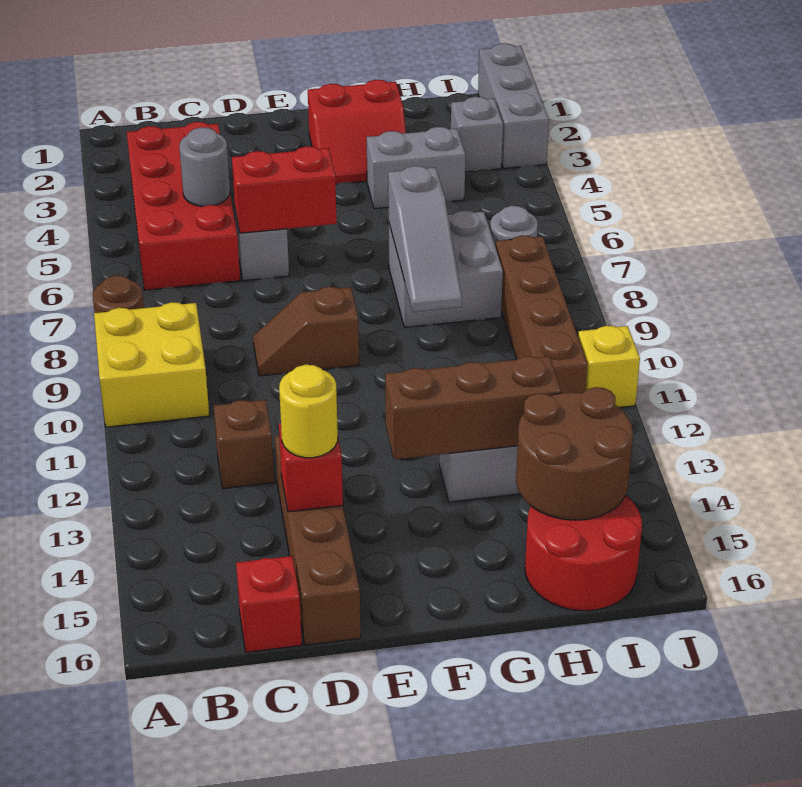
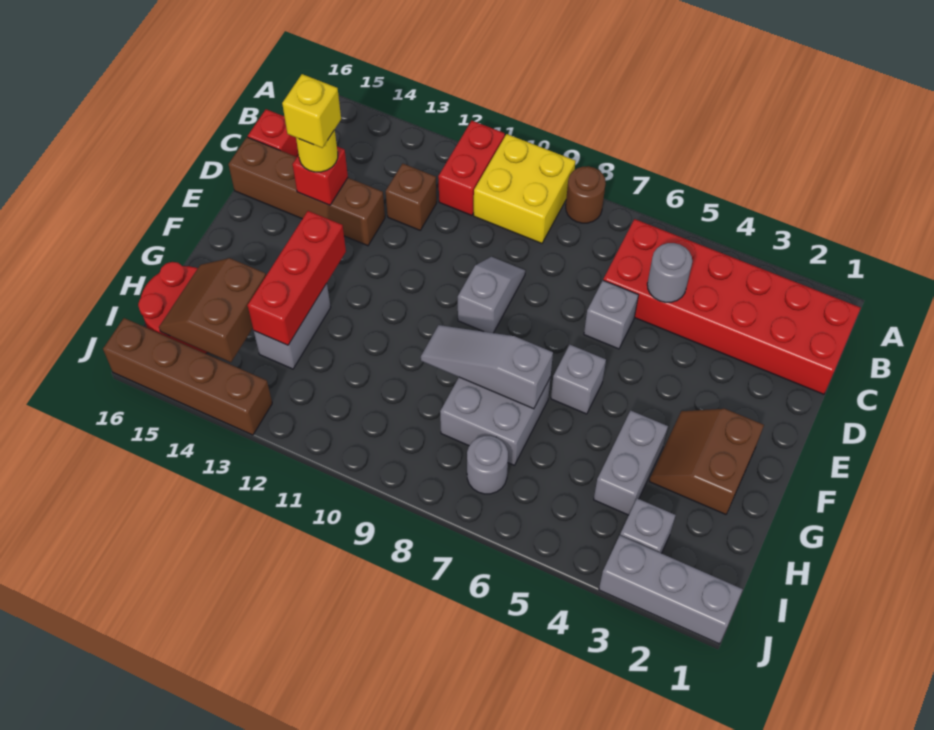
red 2x4 brick [127,122,240,290] -> red 2x6 brick [603,219,861,394]
red 1x2 brick [232,146,337,233] -> red 1x2 brick moved to [438,121,505,215]
brown 1x2 slope [253,287,359,376] -> grey 1x2 slope [458,257,525,333]
red 2x2 slope [308,80,406,184] -> brown 2x2 slope [649,409,764,514]
none -> grey 1x1 brick [551,345,606,414]
brown 1x3 brick [385,356,561,459] -> red 1x3 brick [248,211,346,345]
brown 2x2 round brick [516,387,633,520] -> brown 2x2 slope [159,258,266,362]
brown 1x4 brick [496,235,587,393] -> brown 1x4 brick moved to [103,318,272,435]
yellow 1x1 brick [578,326,640,408] -> yellow 1x1 brick moved to [282,74,341,148]

